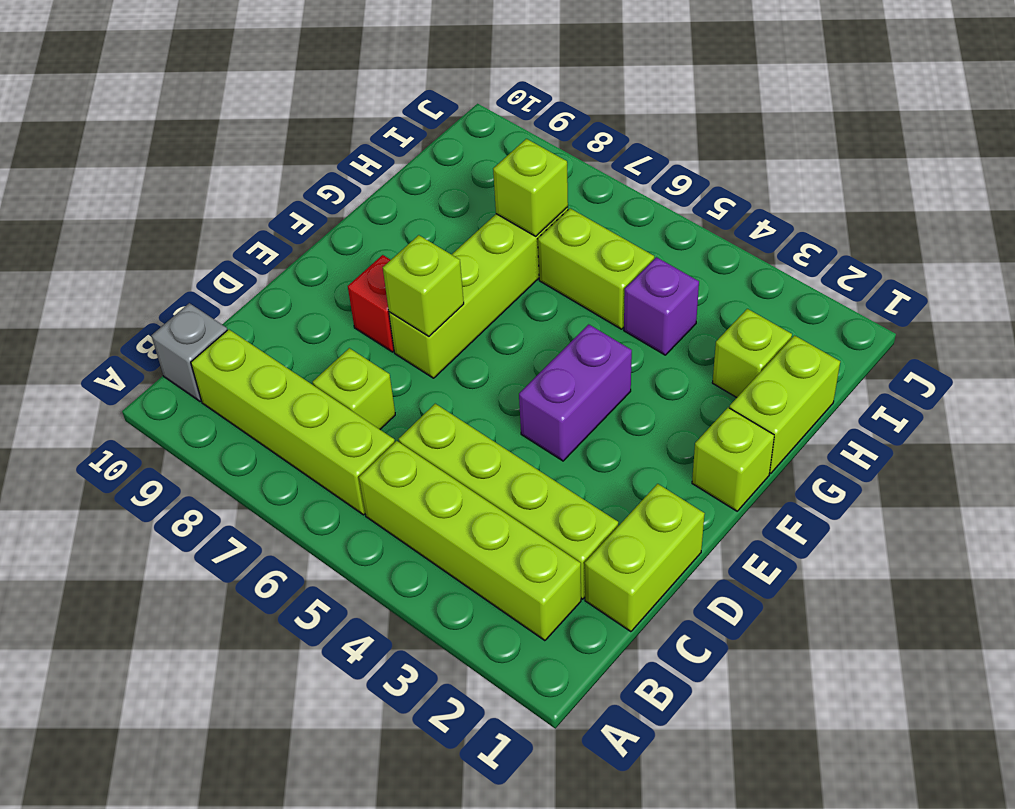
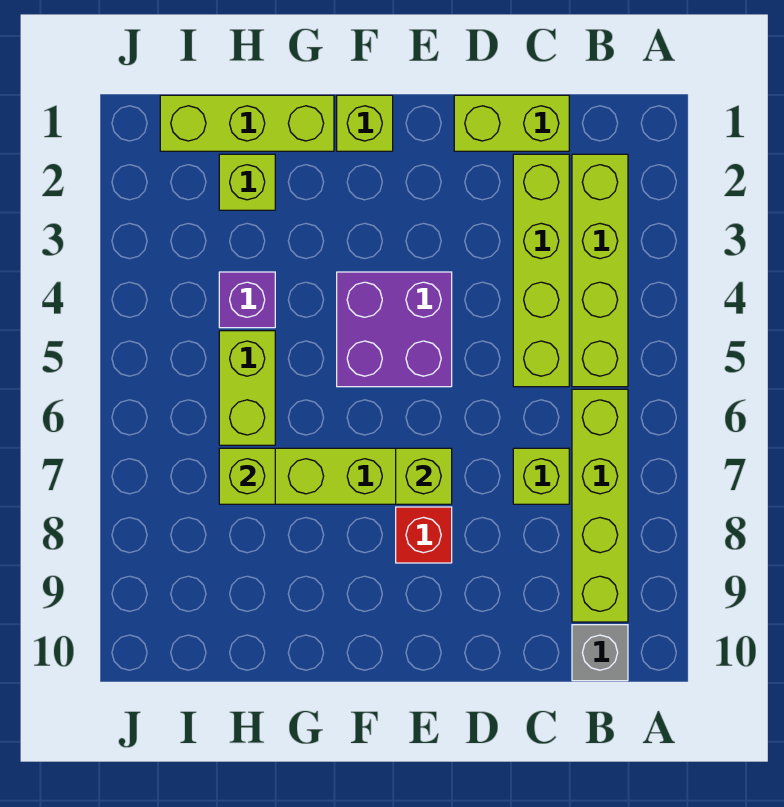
purple 1x2 brick [519,324,632,461] -> purple 2x2 brick [337,272,452,387]
lime 1x2 brick [729,335,840,473] -> lime 1x3 brick [160,95,334,151]

